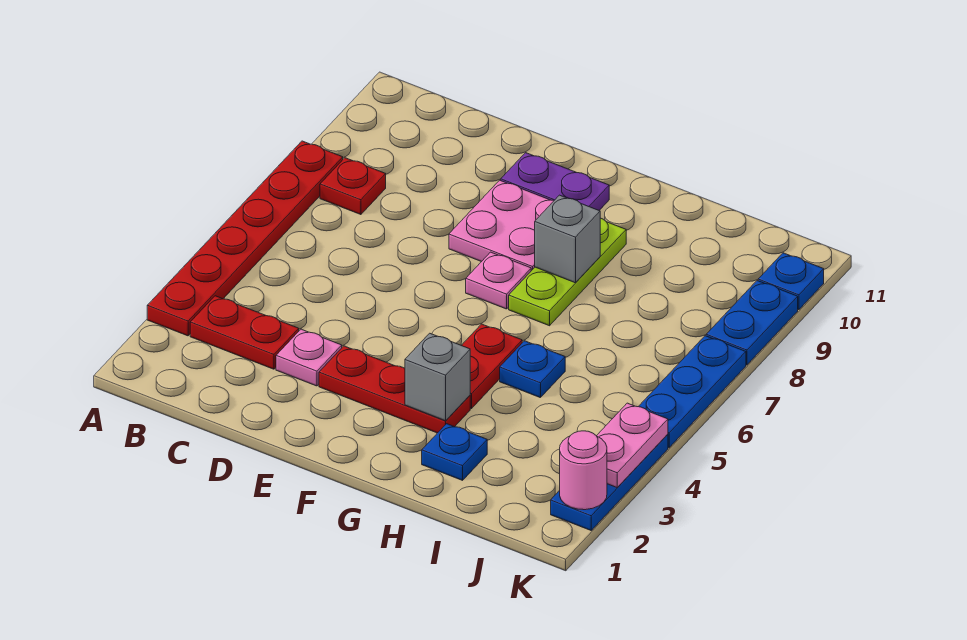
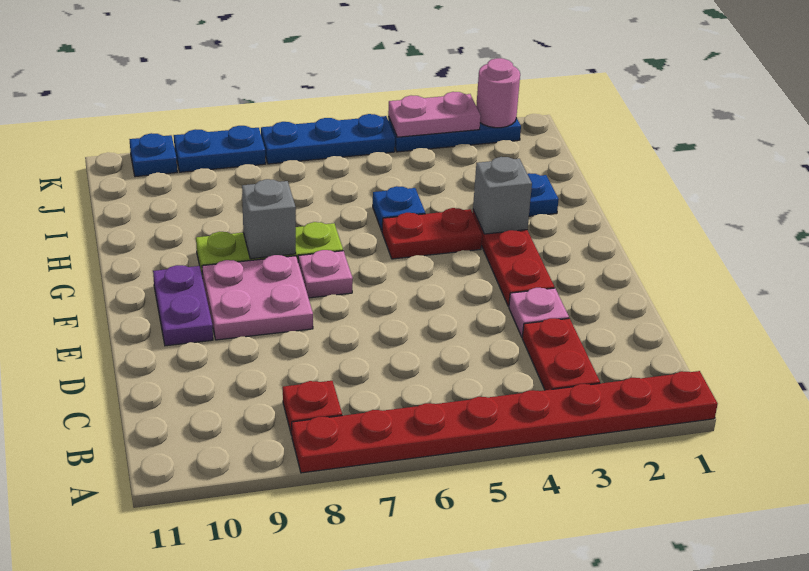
red 1x6 plate [147,141,343,336] -> red 1x8 plate [292,371,718,473]

